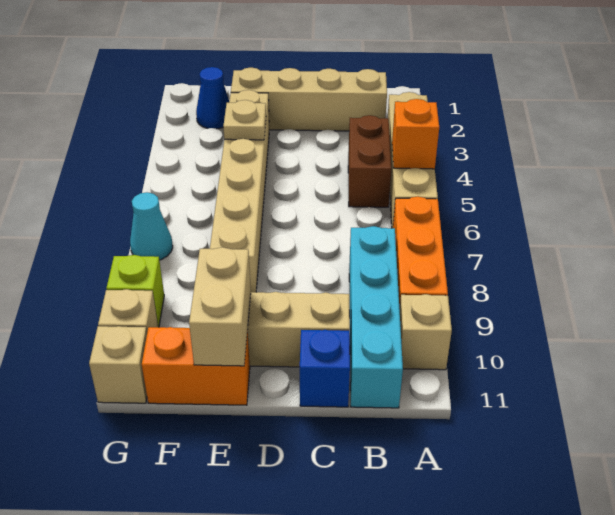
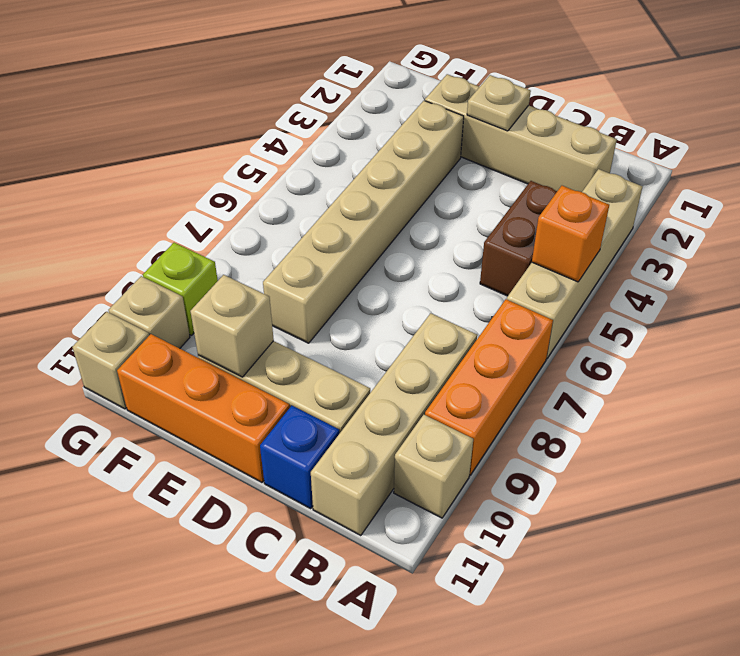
cyan 1x4 brick [349,226,403,408] -> tan 1x4 brick [311,313,477,536]
tan 1x1 plate [223,100,266,140] -> tan 1x1 plate moved to [467,75,531,131]
tan 1x2 brick [189,247,251,366] -> tan 1x1 brick [190,275,274,377]
orange 1x2 brick [142,327,250,405] -> orange 1x3 brick [117,334,290,482]
blue 1x1 cone [196,67,229,129] -> none
cyan 1x1 cone [130,192,173,260] -> none

